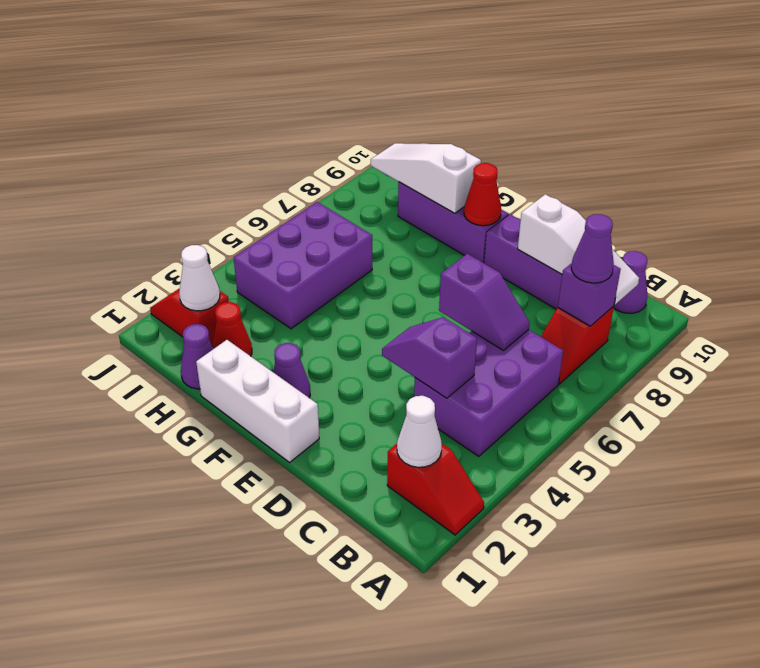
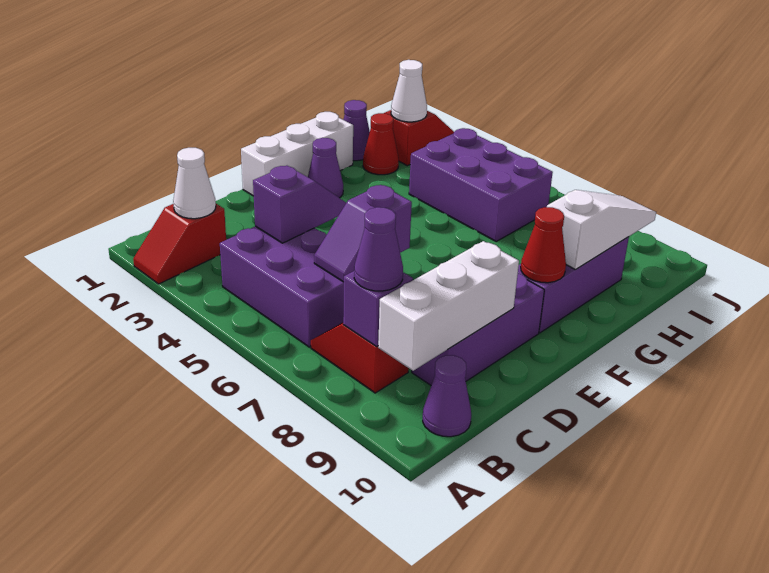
white 1x3 slope [518,194,639,304] -> white 1x3 brick [378,241,519,371]

